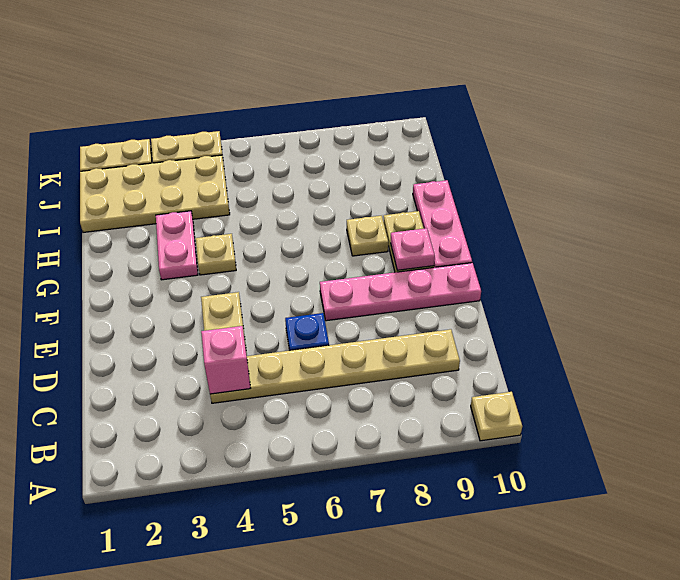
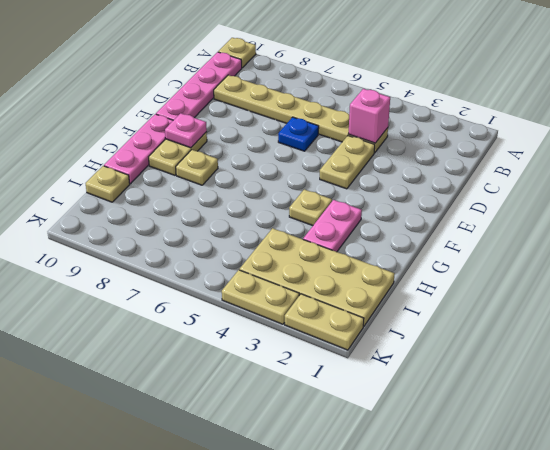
pink 1x4 plate [320,263,481,321] -> pink 1x4 plate turned to [156,52,242,120]
none -> tan 1x1 plate [86,166,130,202]

